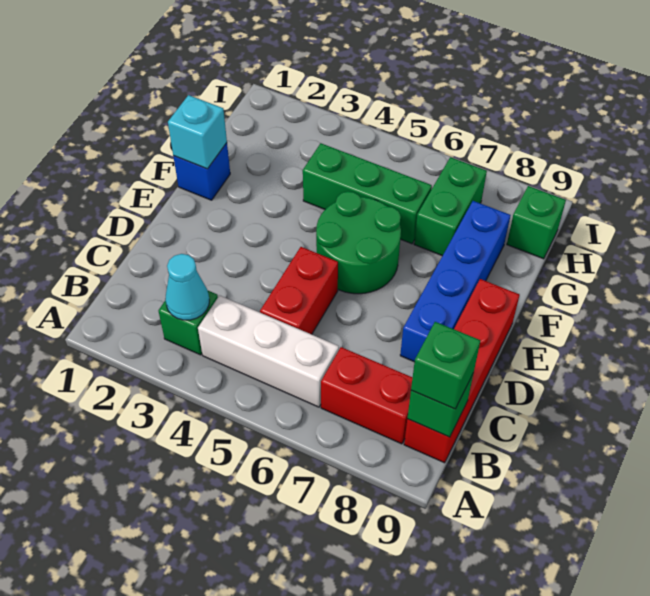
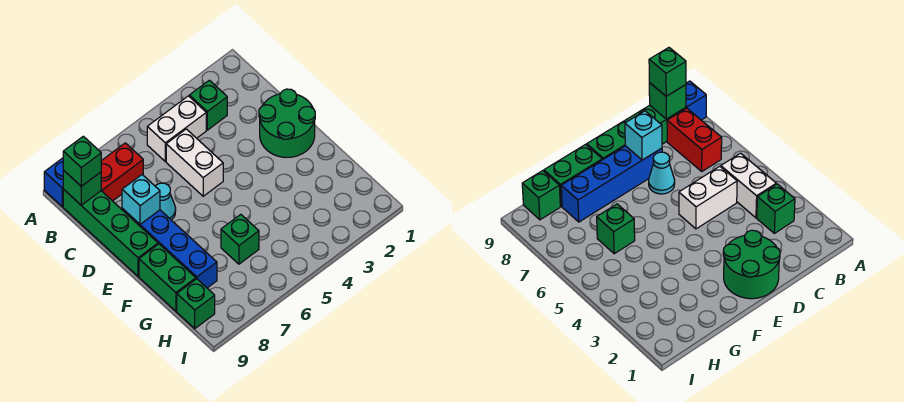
cyan 1x1 cone [165,254,209,320] -> cyan 1x1 cone moved to [155,183,176,220]
white 1x3 brick [198,296,339,407] -> white 1x2 brick [147,96,206,161]
red 1x4 brick [404,279,519,463] -> green 1x4 brick [63,189,158,276]
red 1x2 brick [260,247,338,334] -> white 1x2 brick [166,129,223,196]
green 2x2 round brick [316,191,401,294] -> green 2x2 round brick moved to [259,89,315,158]
blue 1x1 brick [173,143,230,200] -> blue 1x1 brick moved to [44,158,63,207]
cyan 1x1 brick [168,95,227,169] -> cyan 1x1 brick moved to [122,175,160,224]
green 1x3 brick [303,143,432,244] -> green 1x1 brick [221,214,259,264]
green 1x2 brick [414,157,487,256] -> green 1x2 brick moved to [139,244,196,311]

